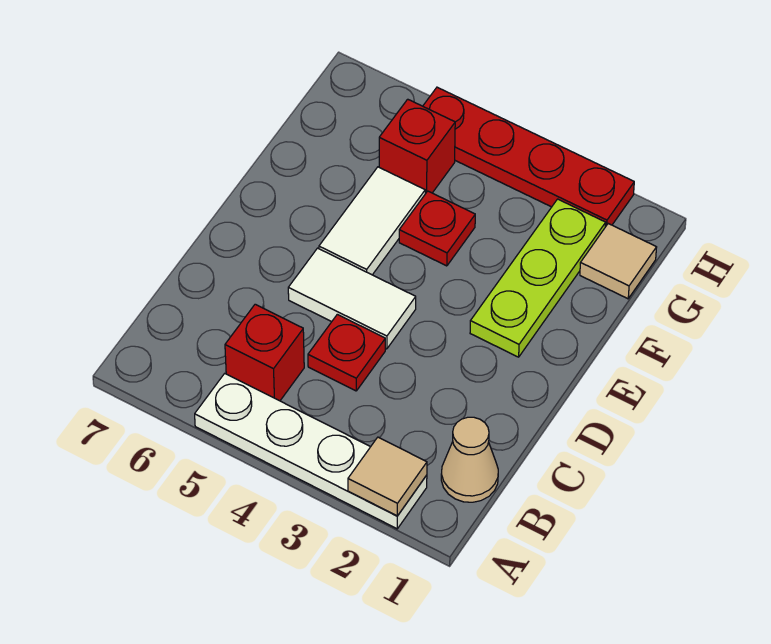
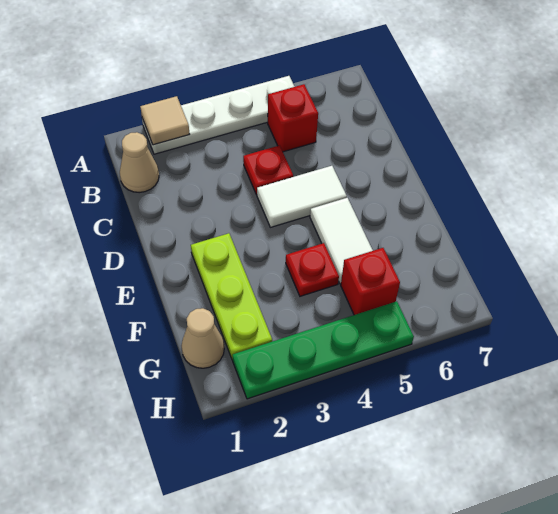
tan 1x1 tile [580,224,657,299] -> tan 1x1 cone [181,308,224,368]
red 1x4 plate [423,87,634,227] -> green 1x4 plate [233,301,414,399]

